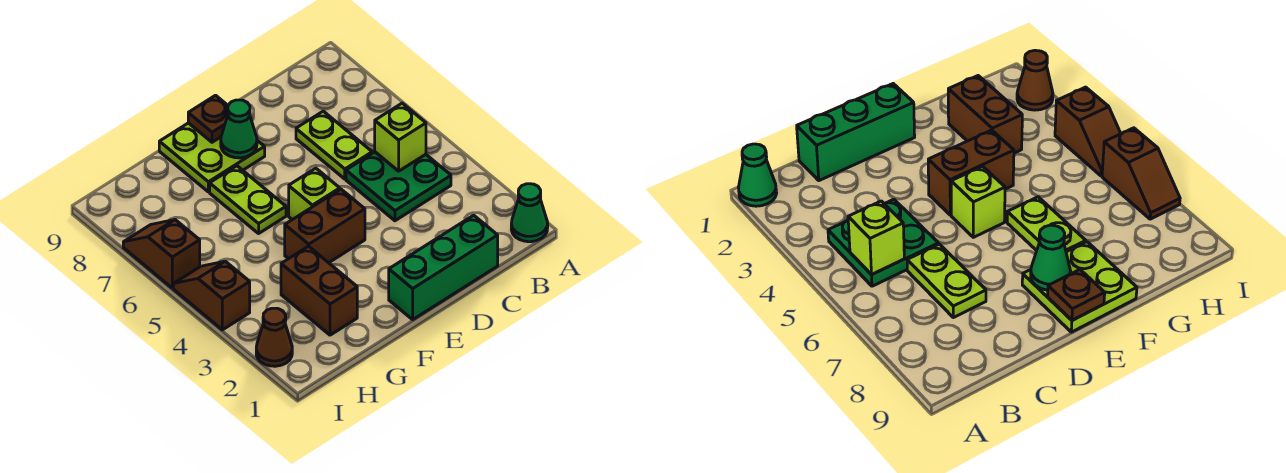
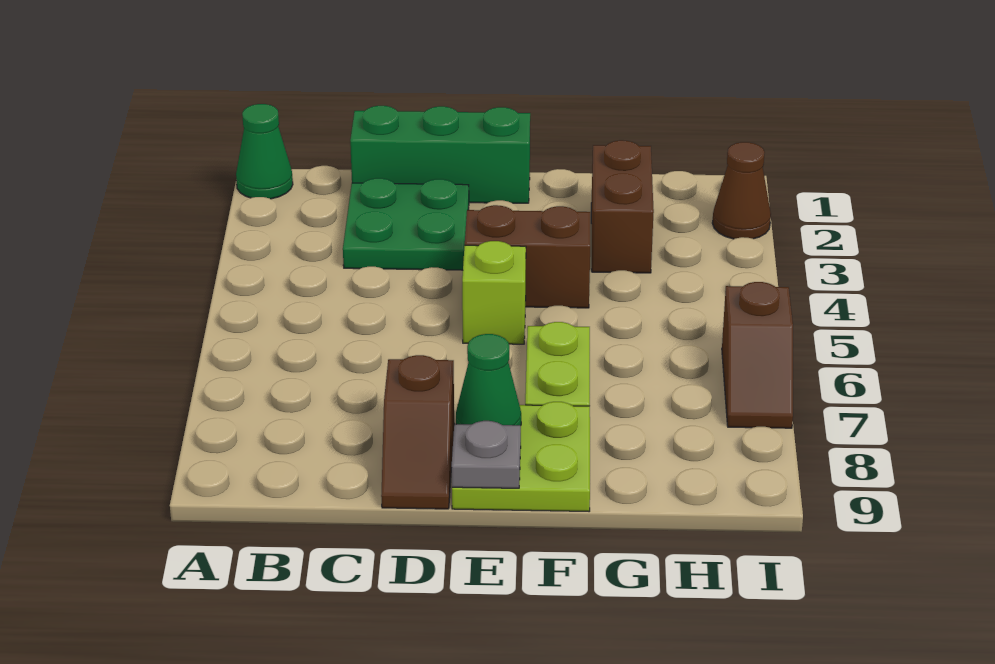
green 2x2 plate [346,152,451,221] -> green 2x2 plate moved to [343,178,469,270]
lime 1x1 brick [375,103,426,171] -> none
lime 1x2 plate [296,111,372,179] -> none
brown 1x1 plate [188,95,228,142] -> grey 1x1 plate [452,421,521,488]
brown 1x2 slope [173,261,250,330] -> brown 1x2 slope moved to [381,355,454,509]

